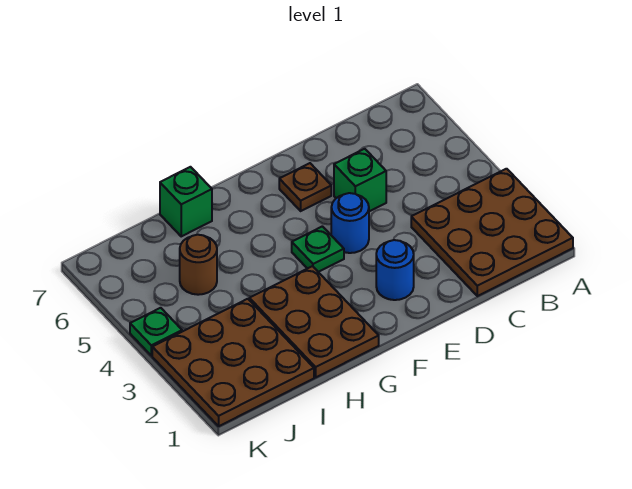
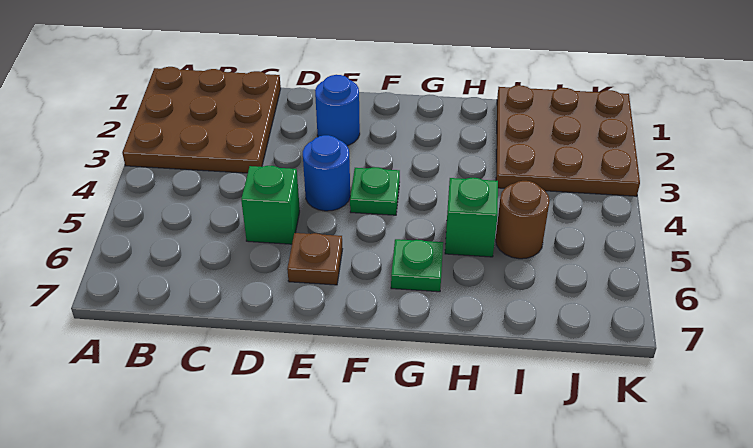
brown 2x3 plate [249,266,379,377] -> none
green 1x1 brick [160,167,212,236] -> green 1x1 brick moved to [445,178,498,257]
green 1x1 plate [130,308,182,356] -> green 1x1 plate moved to [391,239,443,292]

